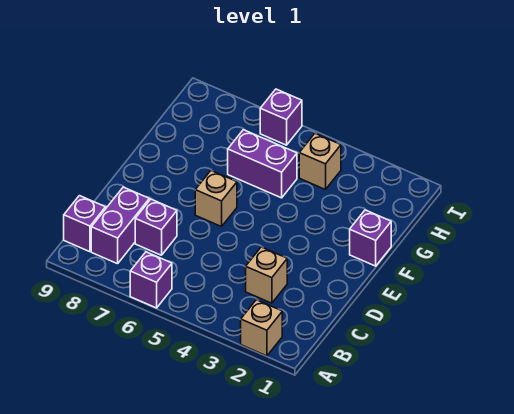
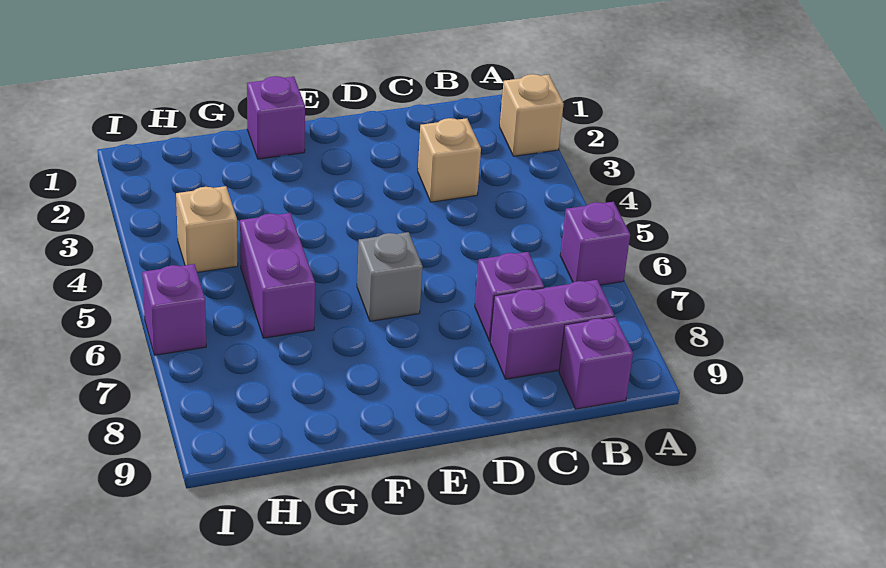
tan 1x1 brick [195,171,237,227] -> grey 1x1 brick [357,232,423,321]

